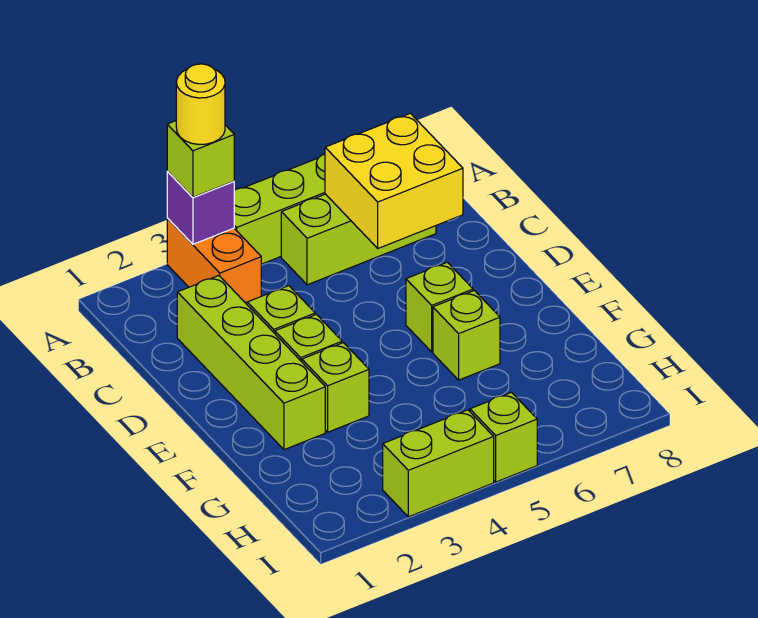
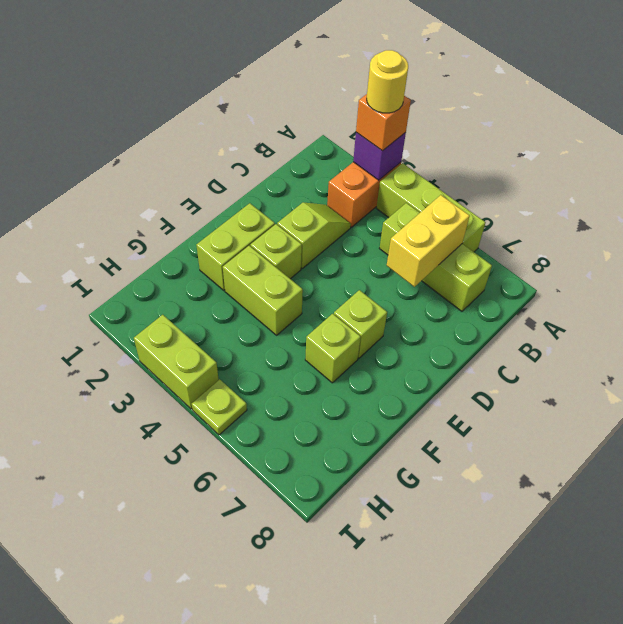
lime 1x1 brick [167,121,234,197] -> orange 1x1 brick [356,94,411,151]
yellow 2x2 brick [325,113,463,248] -> yellow 1x2 brick [387,195,470,287]
lime 1x4 brick [177,276,325,450] -> lime 1x2 brick [196,203,275,291]
lime 1x1 brick [302,343,369,432] -> lime 1x2 brick [223,246,303,335]
lime 1x1 brick [470,392,537,482] -> lime 1x1 plate [192,379,247,435]

